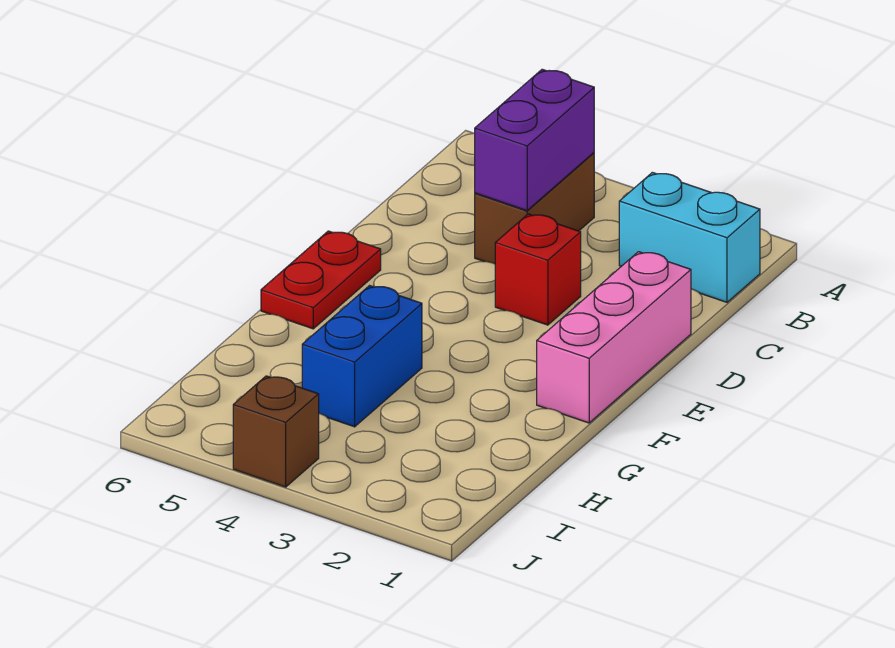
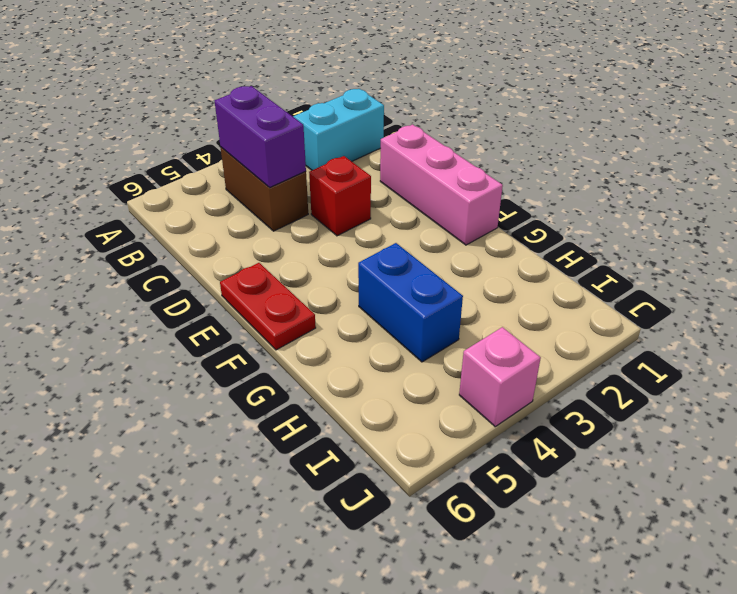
brown 1x1 brick [233,376,319,487] -> pink 1x1 brick [459,327,541,427]

